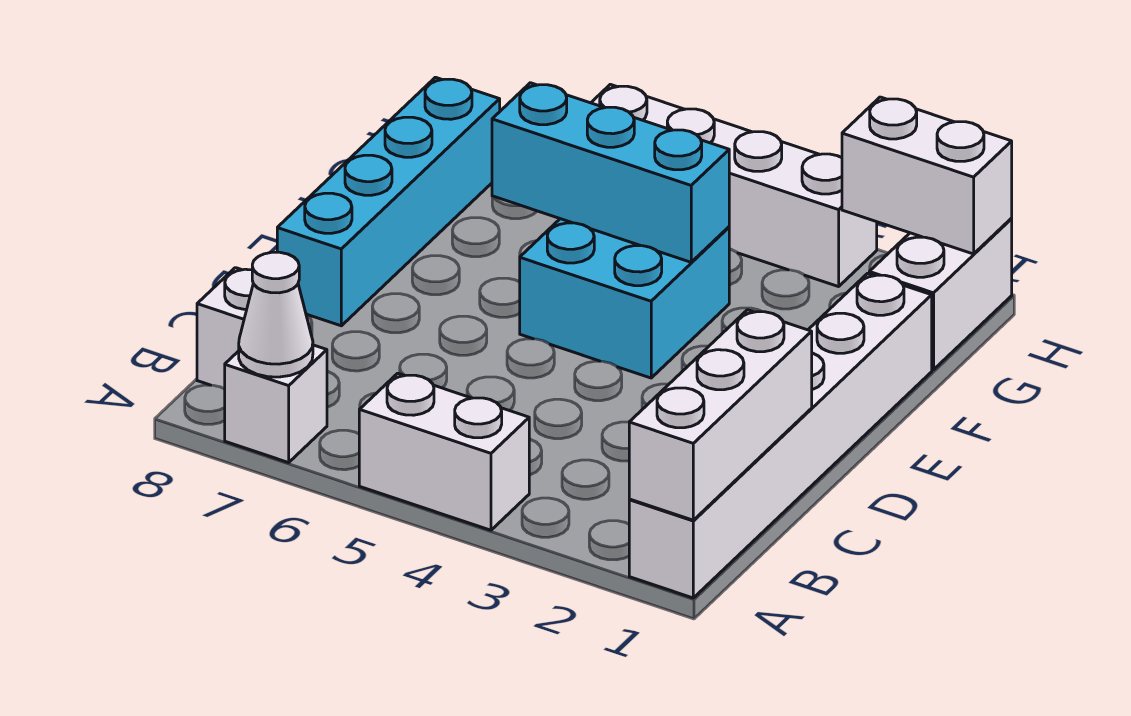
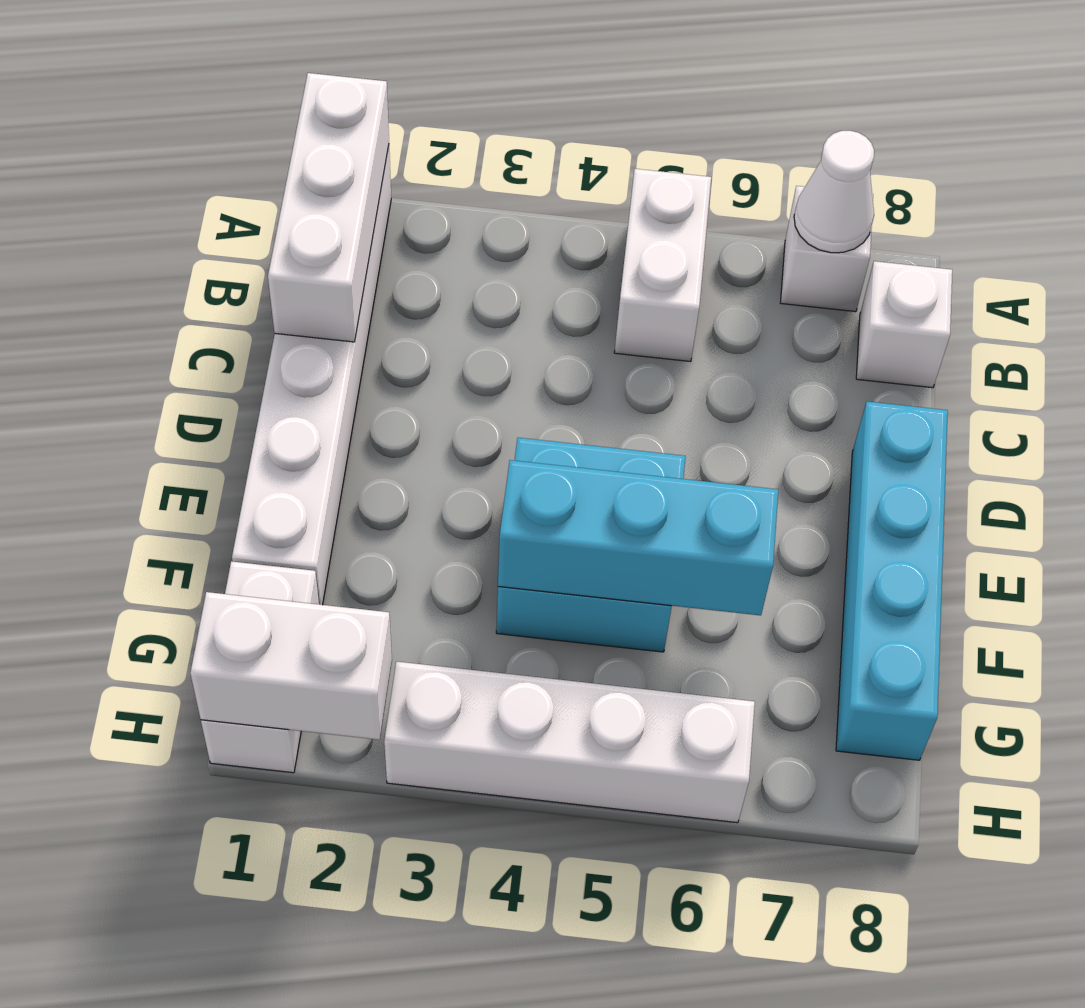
white 1x2 brick [359,373,529,530] -> white 1x2 brick turned to [614,169,711,362]

